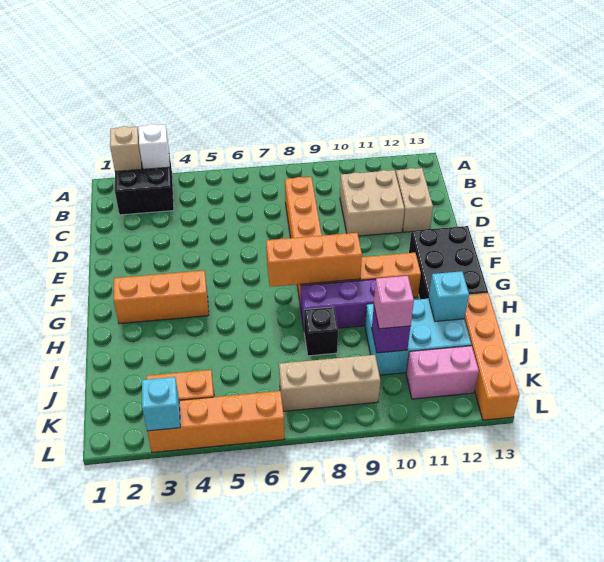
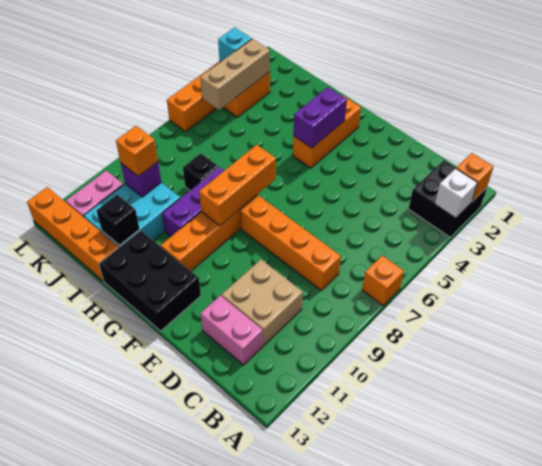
tan 1x1 brick [110,126,142,171] -> orange 1x1 brick [456,153,494,202]
none -> orange 1x1 brick [362,255,404,306]
tan 1x2 brick [396,168,433,232] -> pink 1x2 brick [201,296,263,365]
none -> purple 1x2 brick [293,87,347,148]
cyan 1x1 brick [429,271,469,321] -> black 1x1 brick [97,195,139,245]
pink 1x1 brick [374,276,414,329] -> orange 1x1 brick [116,126,158,176]
tan 1x3 brick [279,355,380,411] -> tan 1x3 brick moved to [200,39,270,110]

